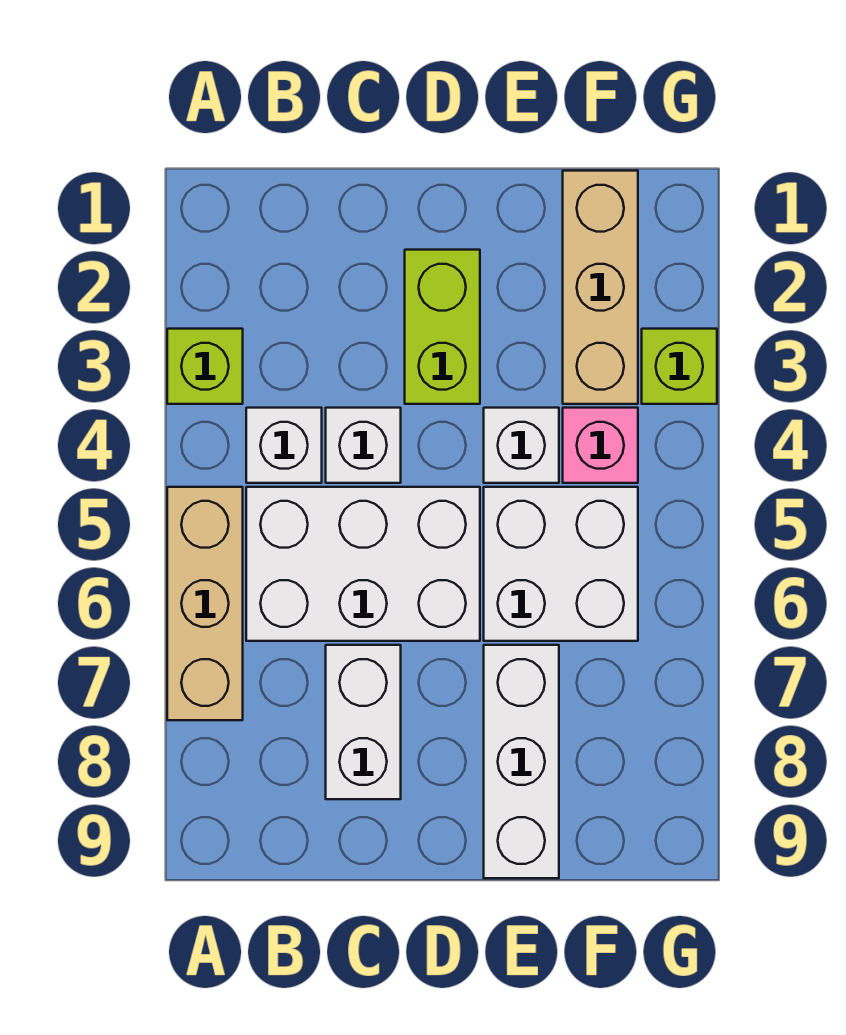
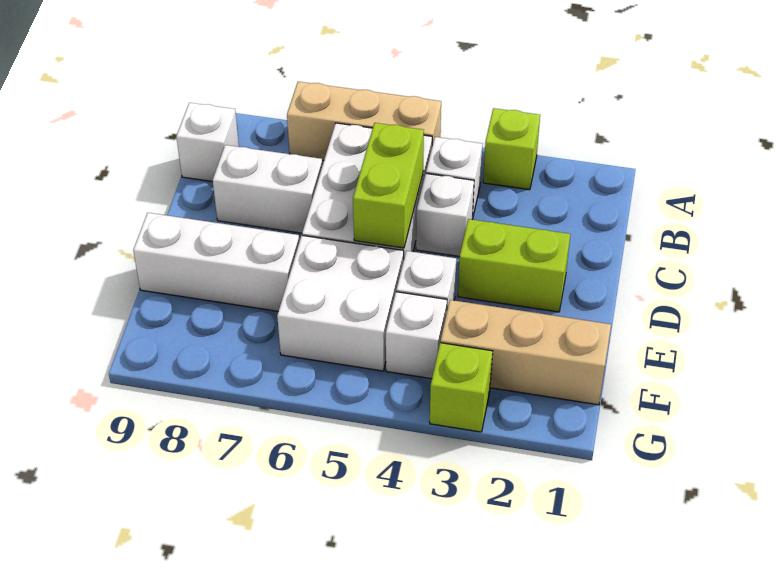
none -> white 1x1 brick [176,103,239,182]
none -> lime 1x2 brick [353,123,424,248]
pink 1x1 brick [563,408,638,483] -> white 1x1 brick [386,292,447,379]

